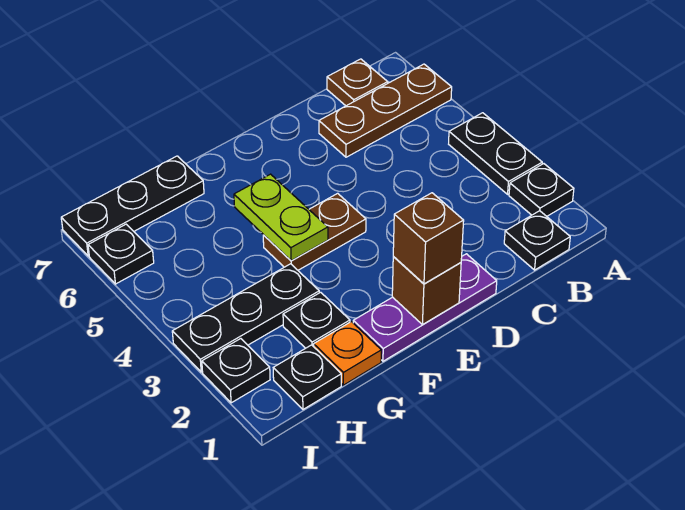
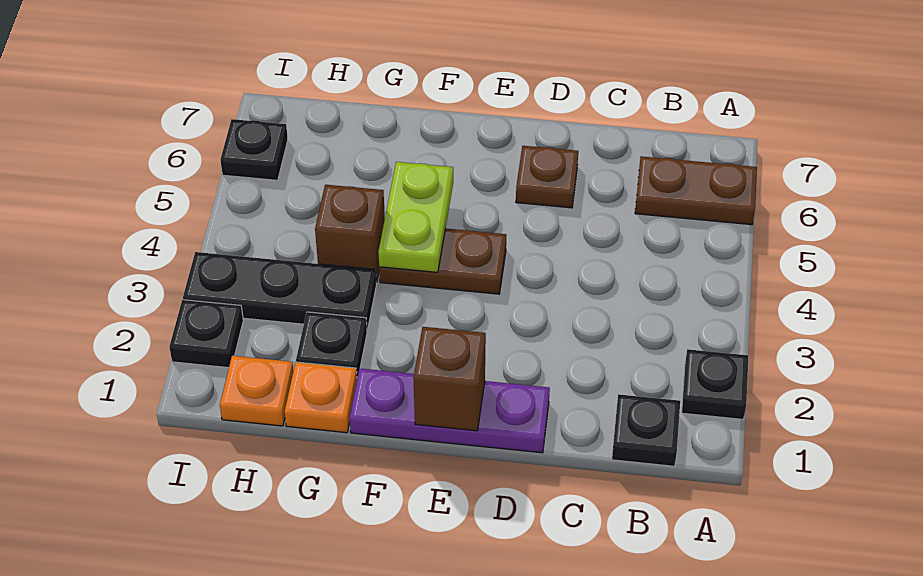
black 1x2 plate [449,113,542,194] -> none
brown 1x3 plate [319,64,452,157] -> brown 1x2 plate [635,156,757,225]
brown 1x1 plate [327,59,388,106] -> brown 1x1 plate moved to [516,146,578,208]
brown 1x1 brick [393,193,464,284] -> brown 1x1 brick moved to [315,185,385,282]
black 1x3 plate [61,156,204,256] -> none
black 1x1 plate [273,345,341,409] -> orange 1x1 plate [220,356,293,426]

